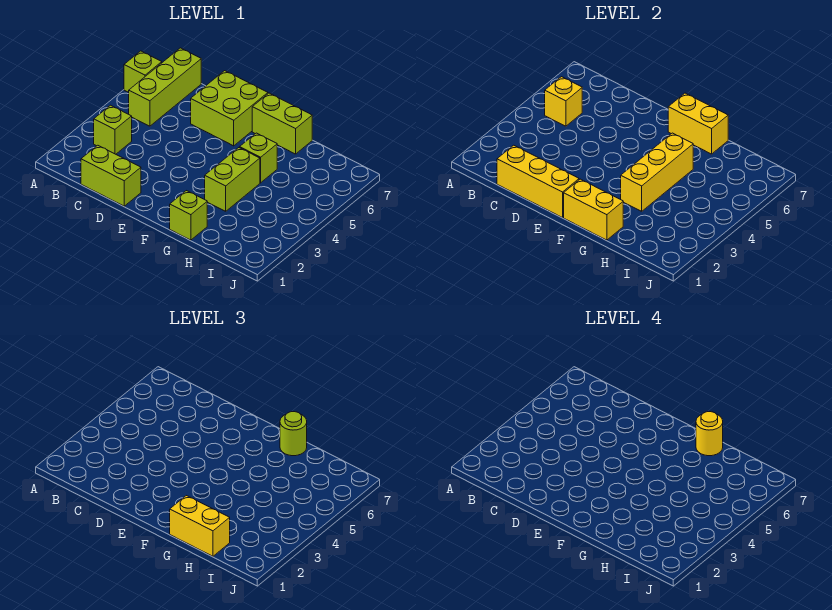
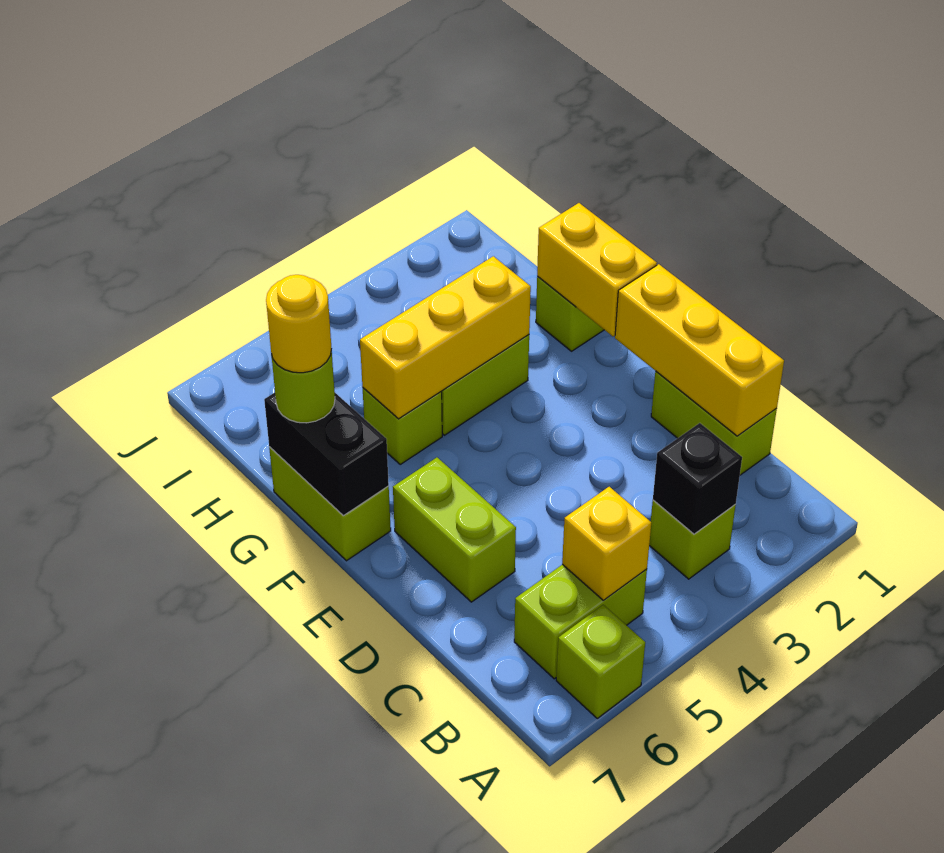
none -> black 1x1 brick [653,423,742,534]
lime 1x3 brick [129,48,201,126] -> lime 1x2 brick [514,564,647,679]
lime 2x2 brick [191,71,268,146] -> lime 1x2 brick [393,457,516,602]
yellow 1x2 brick [668,93,728,154] -> black 1x2 brick [264,393,389,516]
yellow 1x2 brick [170,496,230,556] -> none

